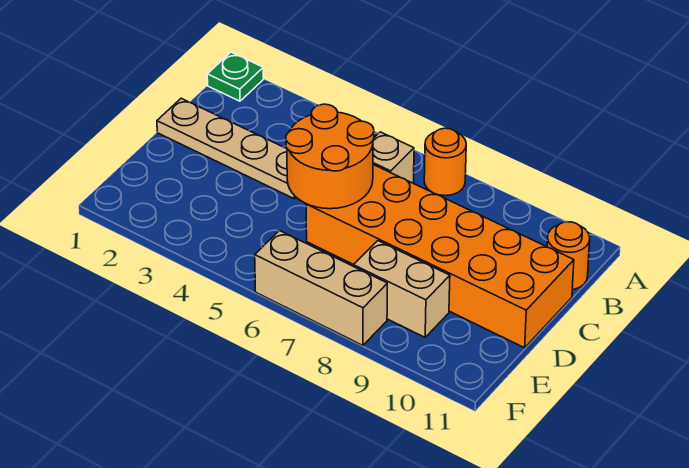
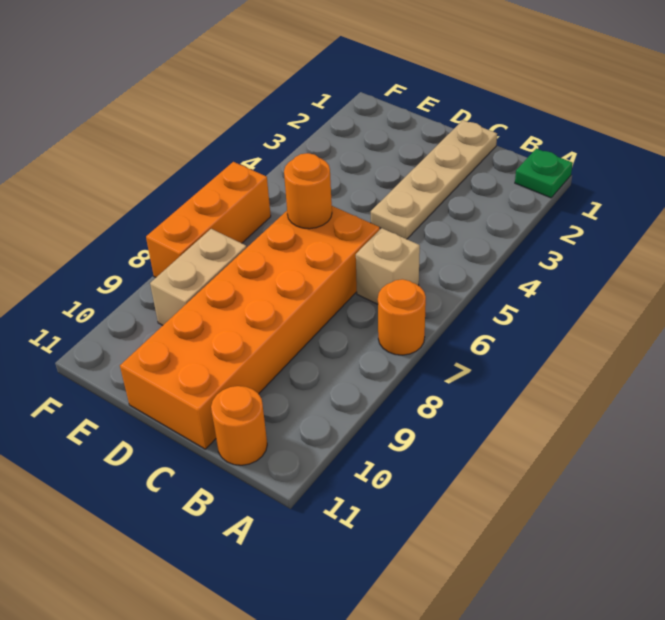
orange 2x2 round brick [286,104,374,209] -> orange 1x1 round brick [284,153,332,229]
tan 1x3 brick [255,231,387,345] -> orange 1x3 brick [146,162,271,277]

